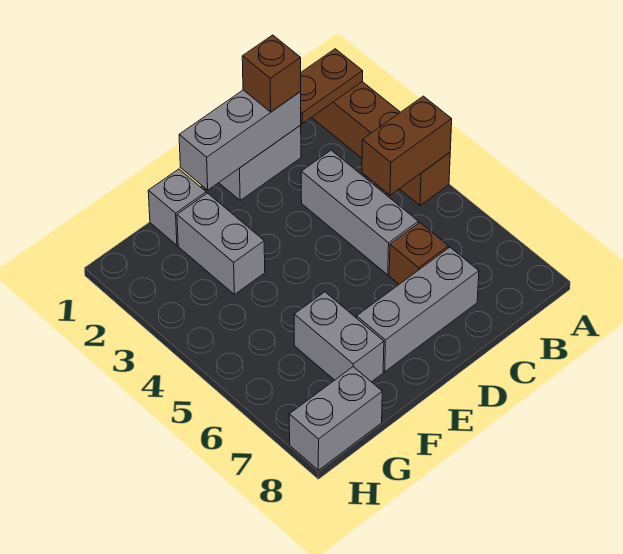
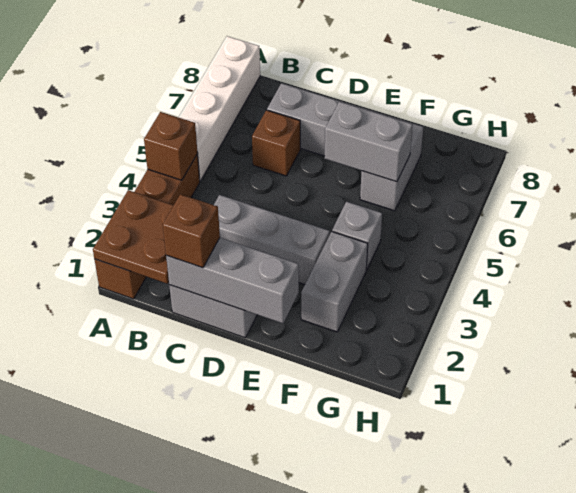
brown 1x2 plate [300,49,363,123] -> brown 2x2 plate [93,190,174,284]
brown 1x2 brick [362,96,452,195] -> brown 1x1 brick [144,112,197,180]
none -> white 1x4 brick [179,36,260,181]
grey 1x3 brick [301,150,418,275] -> grey 1x3 brick turned to [214,195,330,285]
grey 1x1 brick [148,169,206,245] -> grey 1x1 brick moved to [332,202,382,270]
grey 1x2 brick [289,367,382,470] -> grey 1x2 brick moved to [325,102,413,182]

